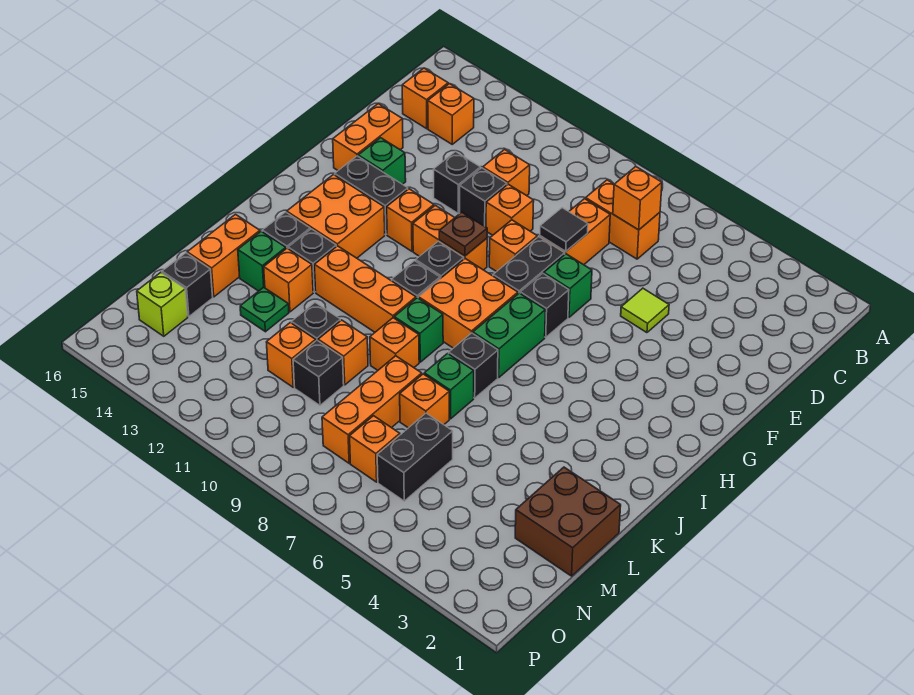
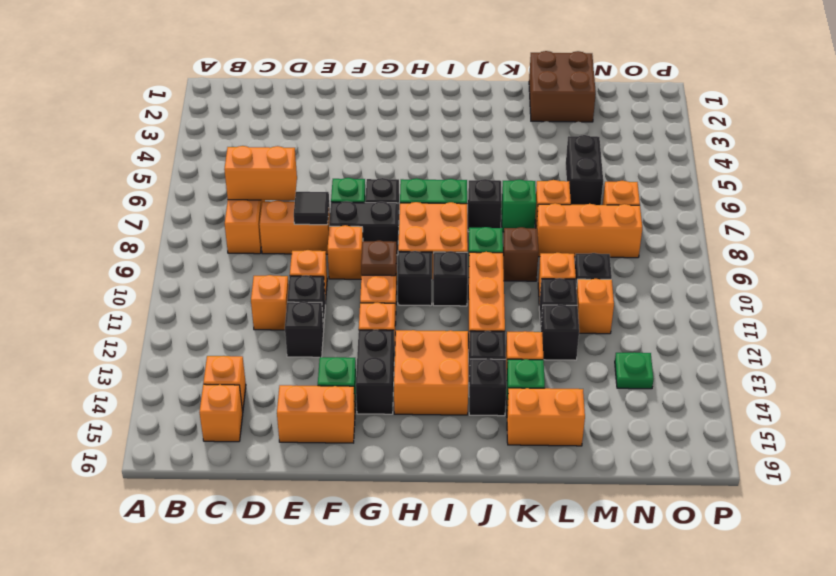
orange 1x1 brick [613,167,662,230] -> orange 1x2 brick [224,146,297,200]
lime 1x1 tile [621,288,669,333] -> none
orange 1x1 brick [370,318,419,370] -> brown 1x1 brick [503,227,539,281]
green 1x1 plate [240,287,289,332] -> green 1x1 plate moved to [615,352,654,389]
black 1x2 brick [377,413,453,501] -> black 1x2 brick turned to [566,135,603,205]
black 1x1 brick [162,253,213,316] -> black 1x1 brick moved to [541,305,579,360]
lime 1x1 brick [137,272,188,336] -> none

